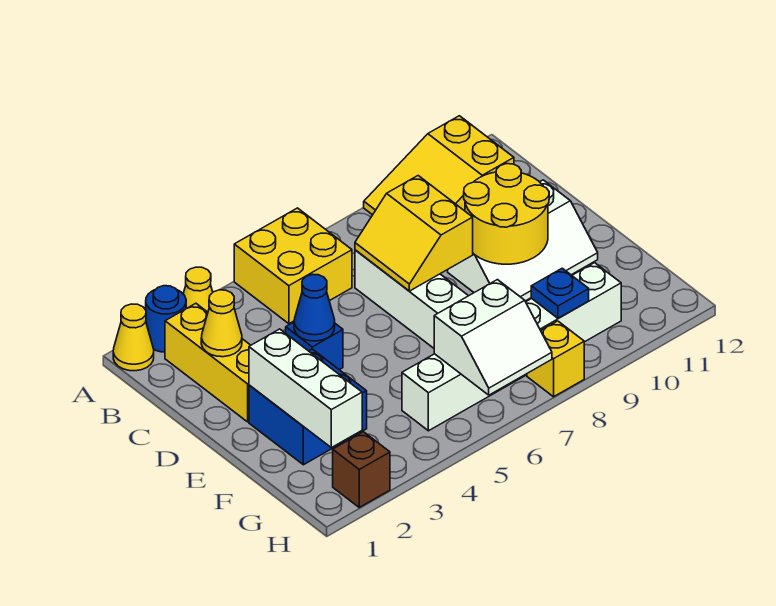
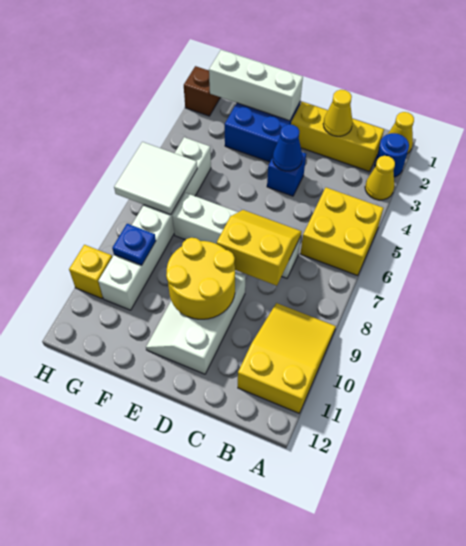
white 2x2 slope [434,280,552,395] -> white 2x2 tile [114,142,197,215]
yellow 1x1 brick [527,321,584,397] -> yellow 1x1 brick moved to [69,245,112,299]

